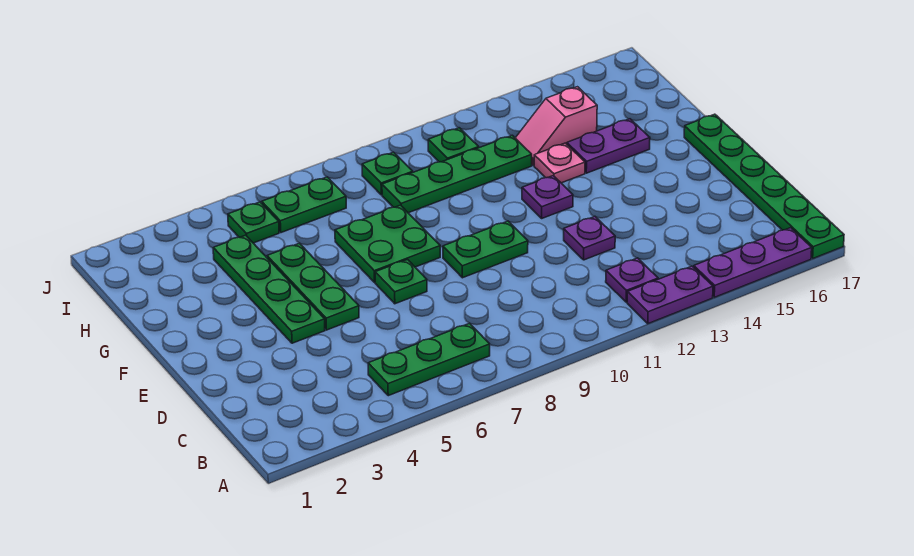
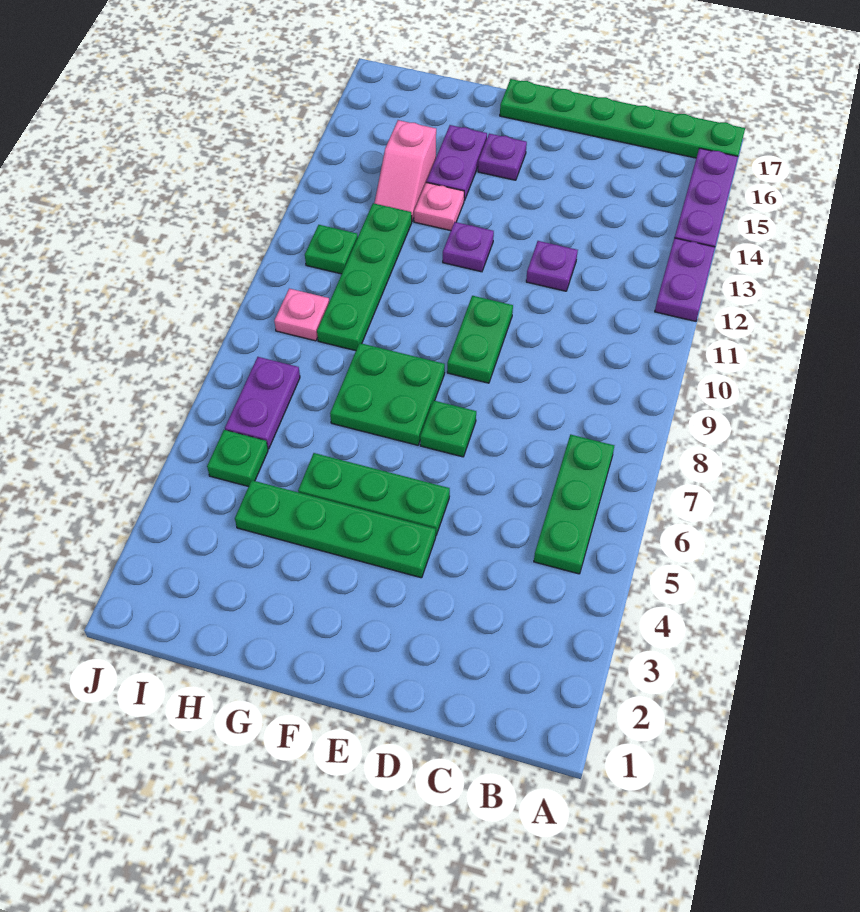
purple 1x1 plate [606,258,658,302] -> purple 1x1 plate moved to [478,134,527,180]
green 1x2 plate [262,177,346,233] -> purple 1x2 plate [225,357,300,449]
green 1x1 plate [362,152,413,195] -> pink 1x1 plate [274,289,329,341]

